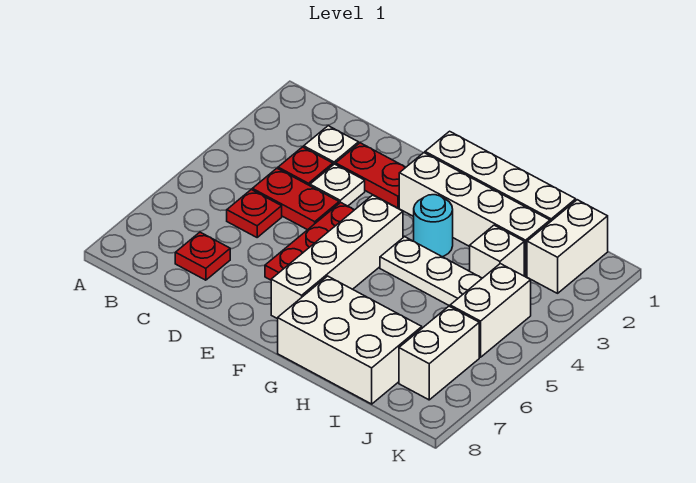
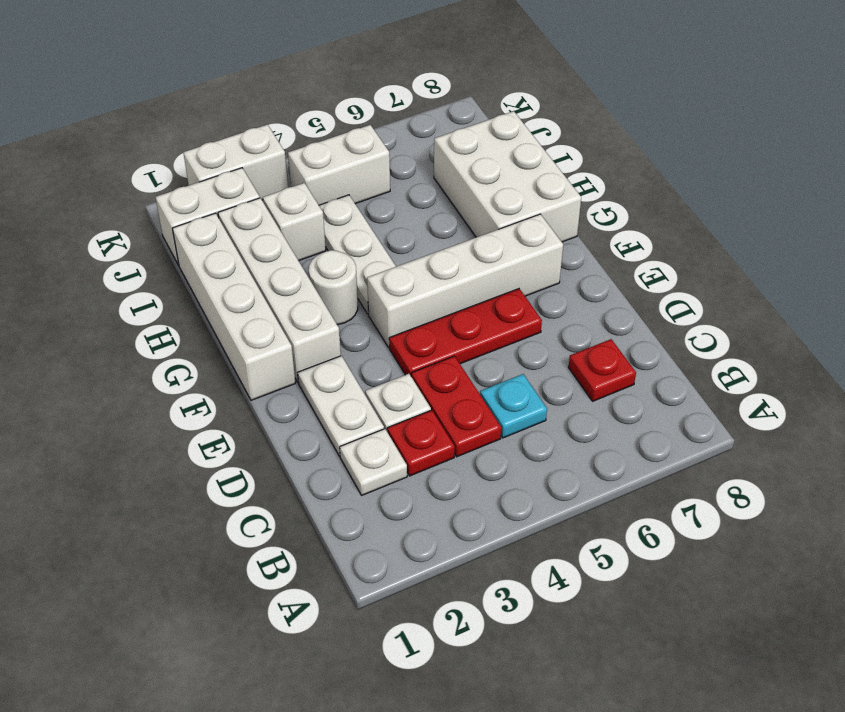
red 1x1 plate [227,190,282,237] -> cyan 1x1 plate [480,374,547,438]
red 1x2 plate [336,143,406,208] -> white 1x2 plate [298,356,384,456]
cyan 1x1 round brick [414,195,453,257] -> white 1x1 round brick [309,250,358,325]
white 1x2 brick [399,306,479,400] -> white 1x2 brick moved to [183,125,288,200]

